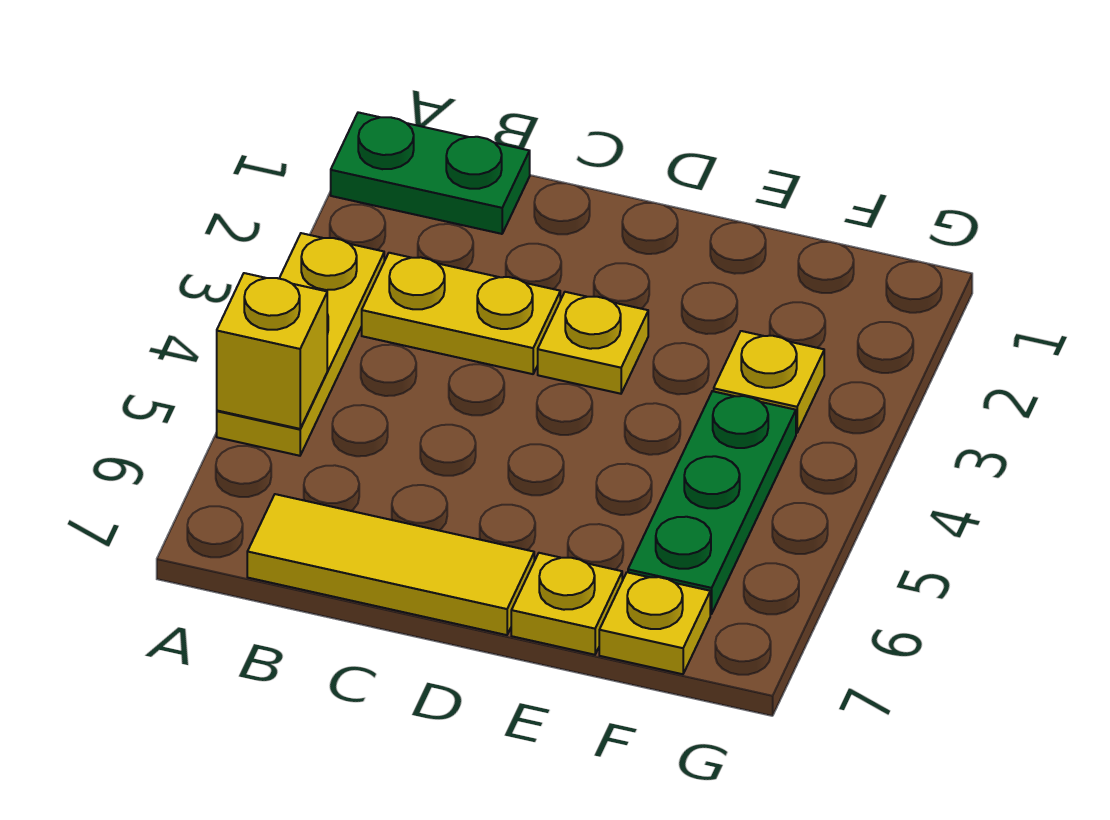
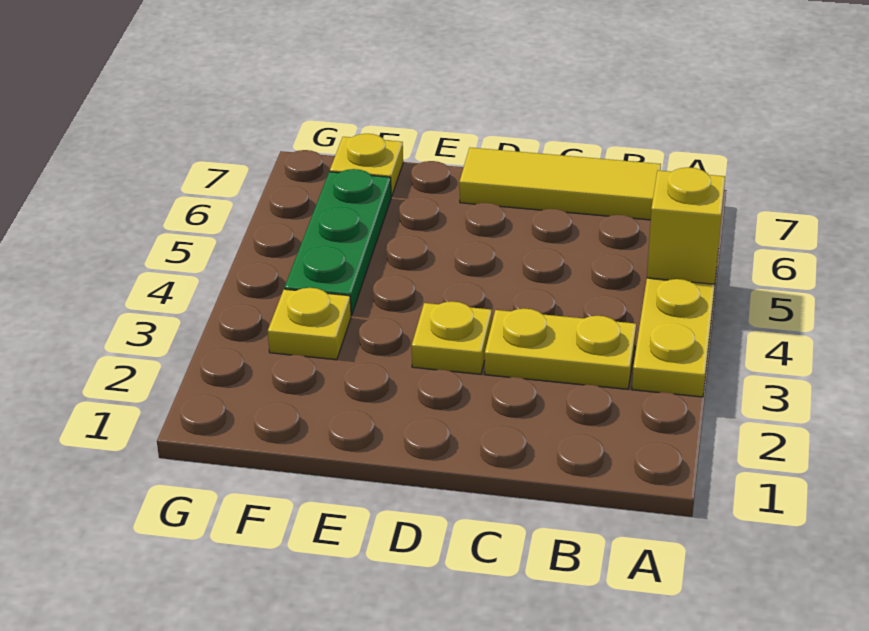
green 1x2 plate [331,112,530,234] -> none
yellow 1x1 plate [511,553,622,655] -> none

